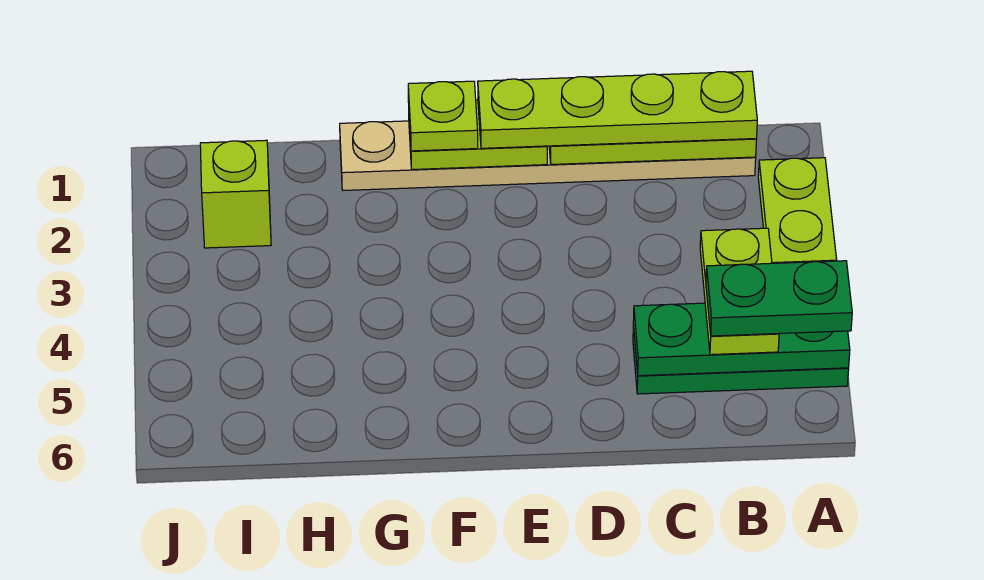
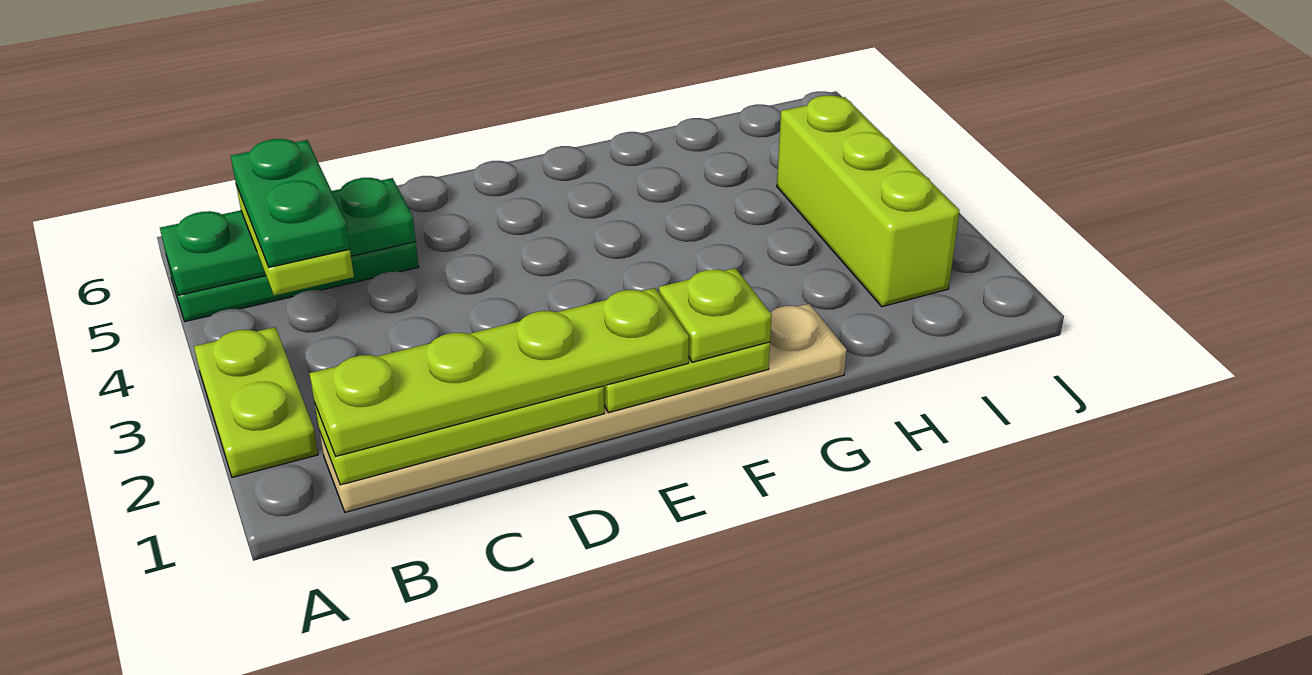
green 1x2 plate [706,261,852,336] -> green 1x2 plate turned to [231,139,350,267]
lime 1x1 brick [200,140,271,248] -> lime 1x3 brick [777,95,960,307]

